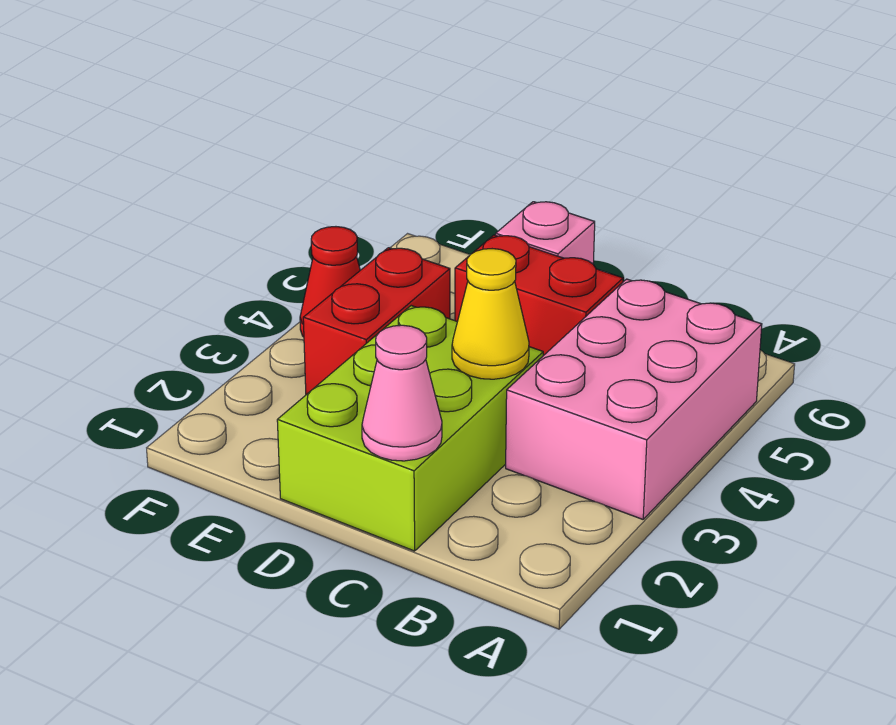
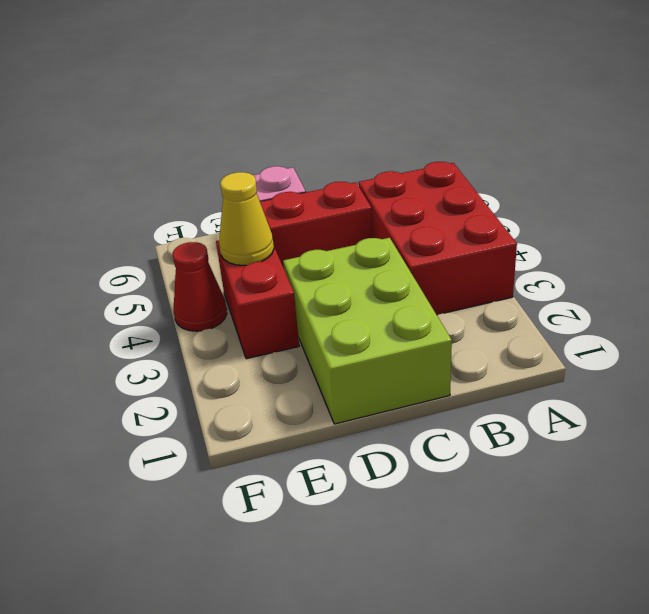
pink 2x3 brick [506,279,762,519] -> red 2x3 brick [359,162,517,315]
pink 1x1 cone [362,325,442,461] -> none
yellow 1x1 cone [452,249,529,379] -> yellow 1x1 cone moved to [219,172,274,266]

